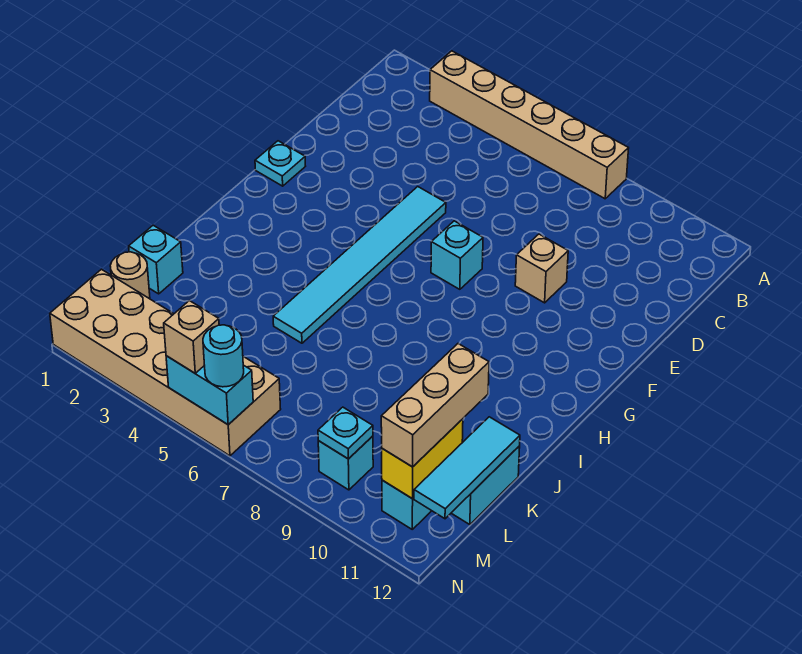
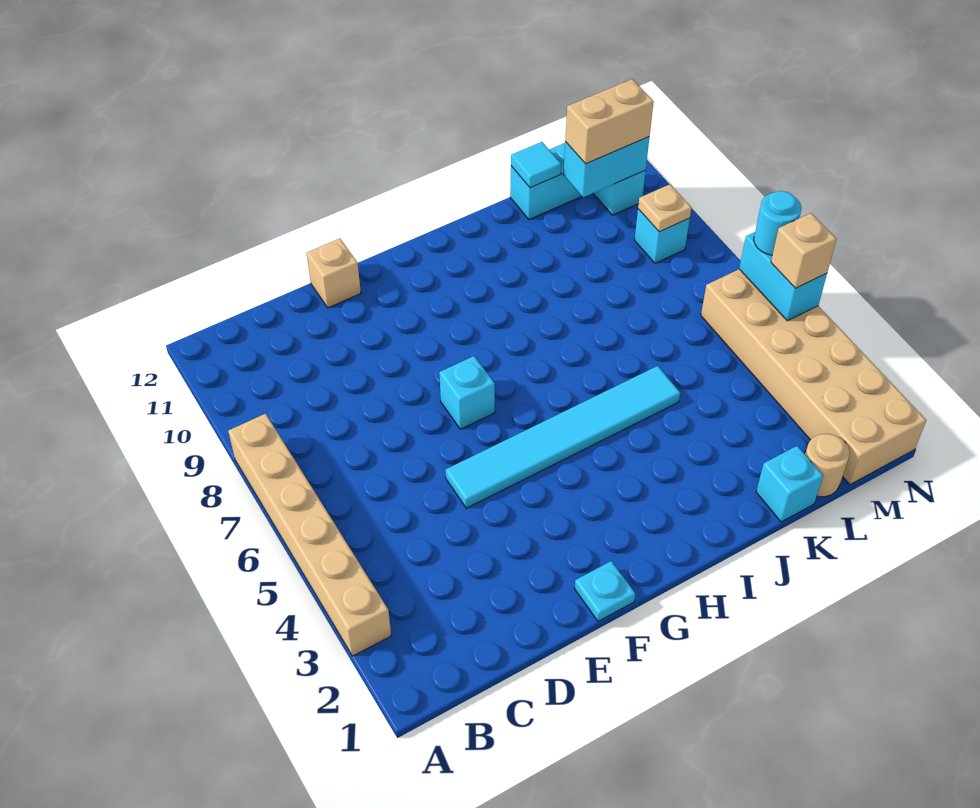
tan 1x1 brick [515,234,568,303] -> tan 1x1 brick moved to [306,238,361,308]
tan 1x3 brick [381,344,489,467] -> tan 1x2 brick [565,79,654,164]
cyan 1x3 tile [414,417,520,519] -> cyan 1x1 tile [511,142,561,188]
yellow 1x2 brick [382,419,463,499] -> cyan 1x2 brick [563,137,649,197]
cyan 1x1 plate [318,407,373,459] -> tan 1x1 plate [638,184,691,232]

